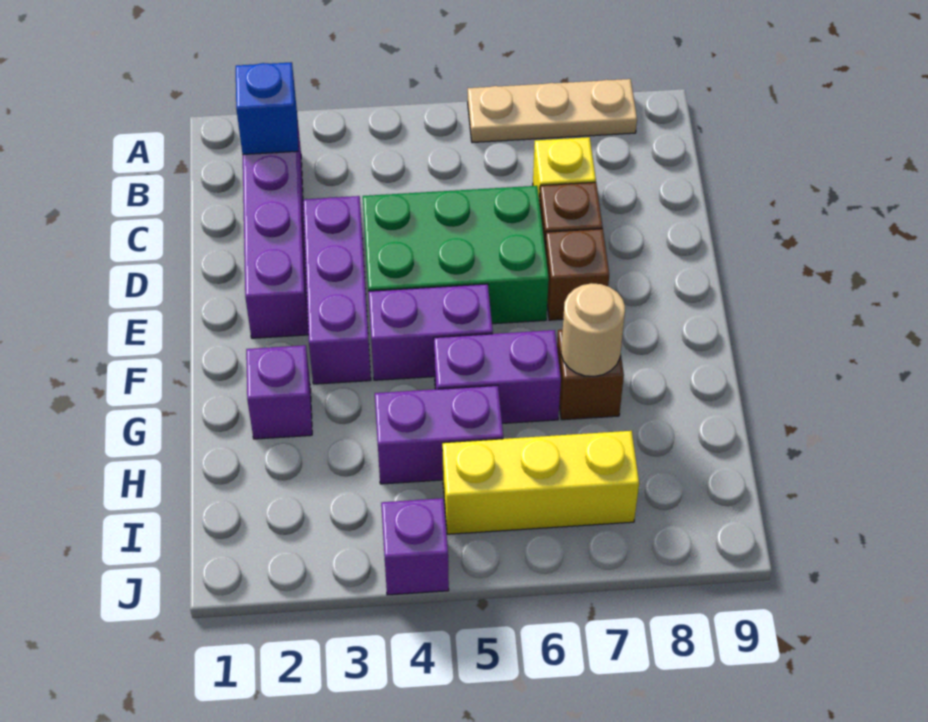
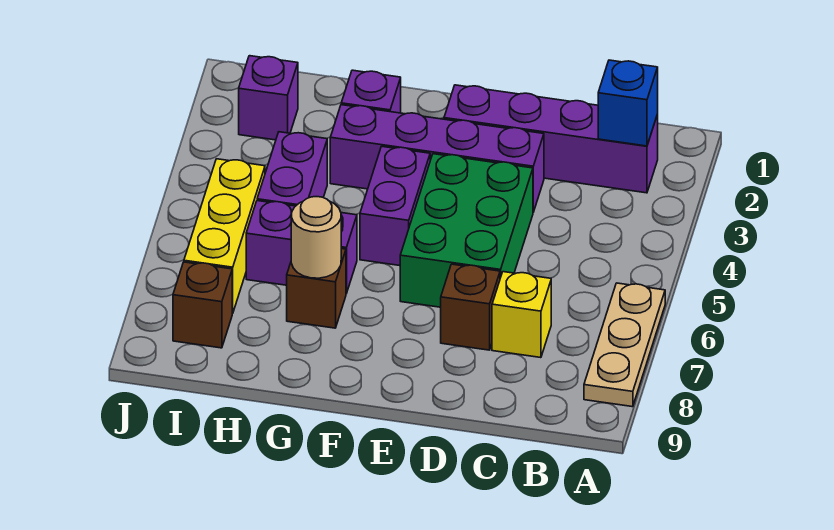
purple 1x3 brick [303,196,371,384] -> purple 1x4 brick [330,105,544,212]
brown 1x1 brick [545,229,609,320] -> brown 1x1 brick moved to [173,262,233,348]
purple 1x2 brick [434,330,561,423] -> purple 1x2 brick turned to [246,201,357,294]
purple 1x1 brick [381,498,449,595] -> purple 1x1 brick moved to [239,56,298,140]

